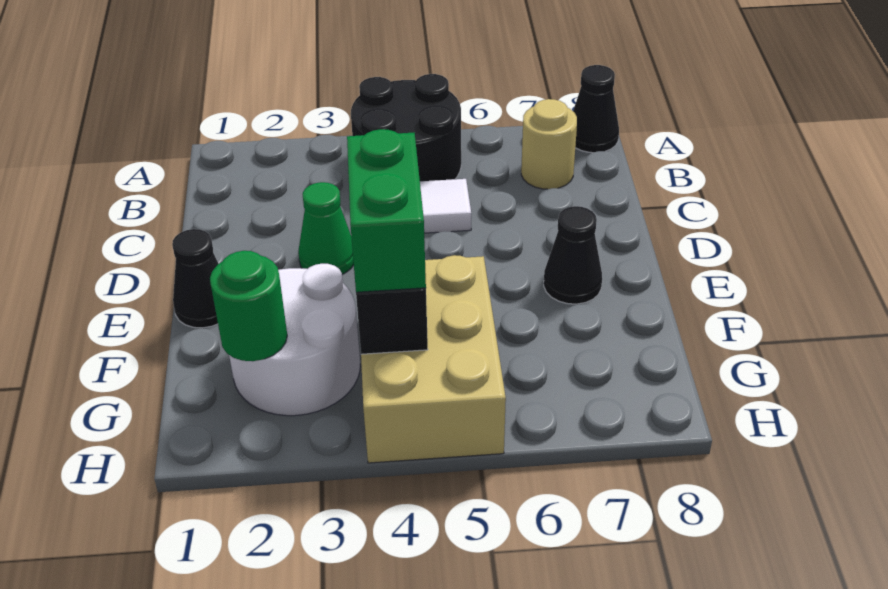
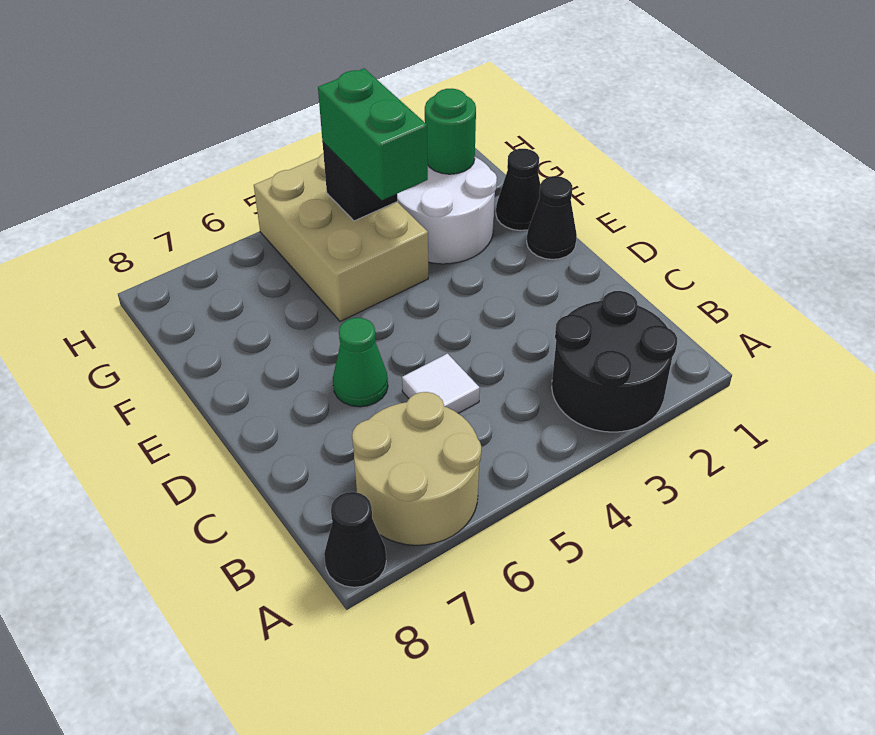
black 2x2 round brick [351,74,461,181] -> black 2x2 round brick moved to [552,291,677,432]
tan 1x1 round brick [521,99,577,189] -> tan 2x2 round brick [352,392,481,545]
green 1x1 cone [298,182,354,274] -> green 1x1 cone moved to [333,318,388,407]
black 1x1 cone [544,206,602,304] -> black 1x1 cone moved to [496,149,540,231]

